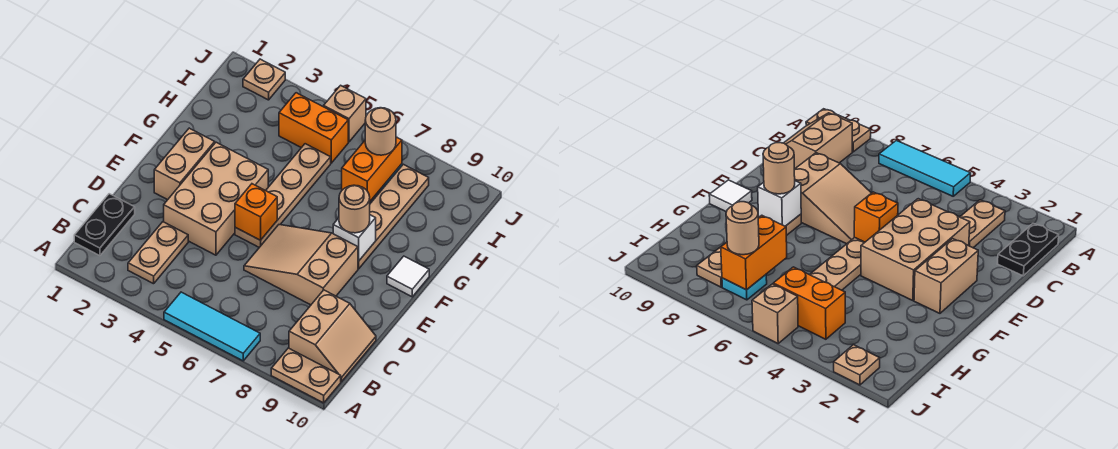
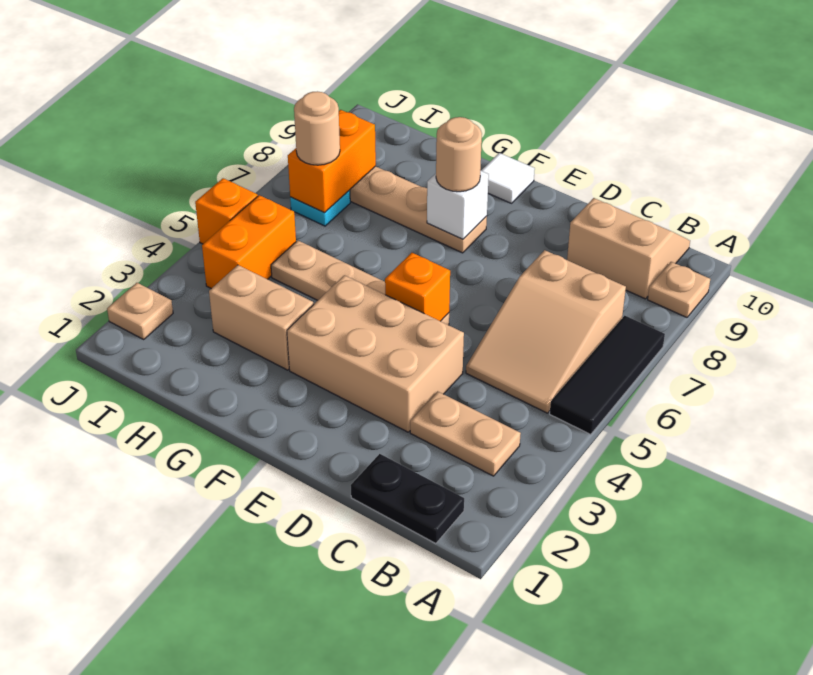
cyan 1x3 tile [164,292,260,361] -> black 1x3 tile [550,316,665,435]
tan 1x2 plate [271,348,341,403] -> tan 1x1 plate [648,262,710,317]
tan 2x3 slope [244,225,358,305] -> tan 2x3 slope moved to [466,250,626,413]
tan 1x2 brick [154,128,215,200] -> tan 1x2 brick moved to [209,265,314,370]
orange 1x2 brick [342,137,402,201] -> orange 1x2 brick turned to [288,110,376,213]
tan 1x1 brick [324,85,366,142] -> orange 1x1 brick [195,178,258,244]

